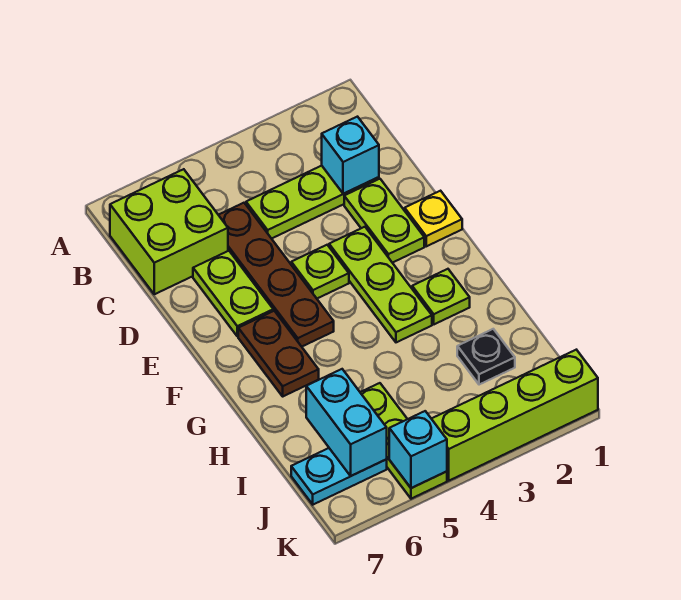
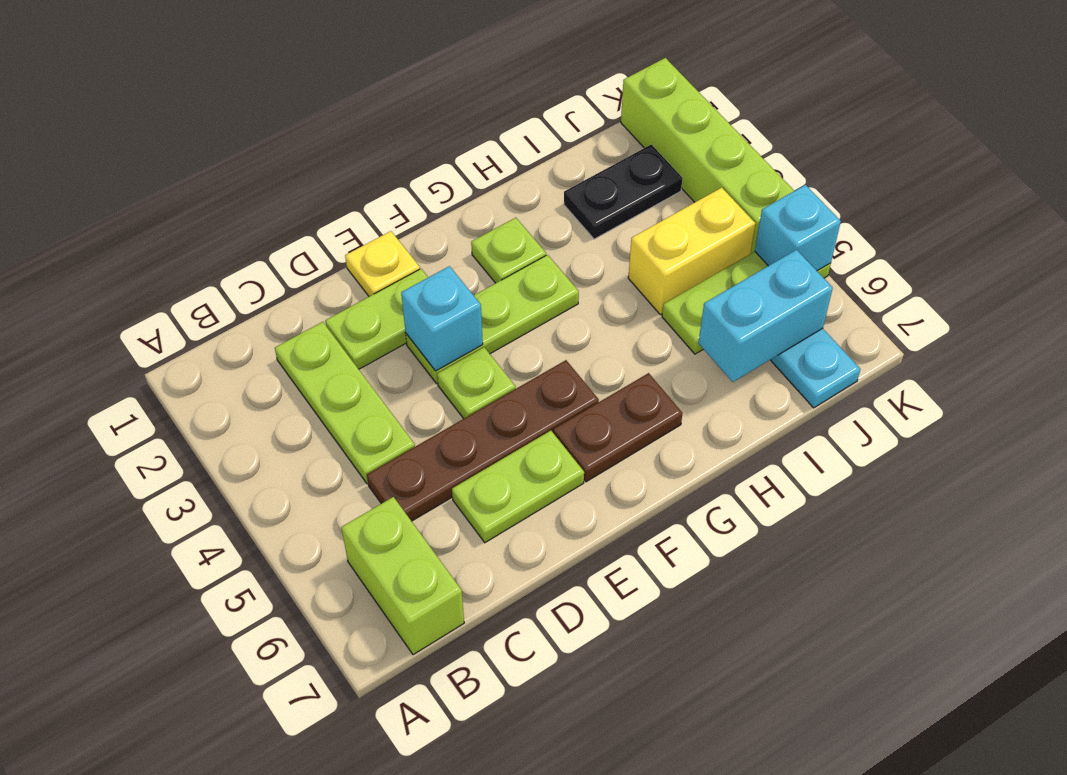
lime 2x2 brick [110,169,228,294] -> lime 1x2 brick [341,497,464,655]
cyan 1x1 brick [322,117,379,194] -> cyan 1x1 brick moved to [401,266,483,371]
black 1x1 plate [457,329,515,385] -> black 1x2 plate [564,144,683,239]
none -> yellow 1x2 brick [628,188,755,315]

